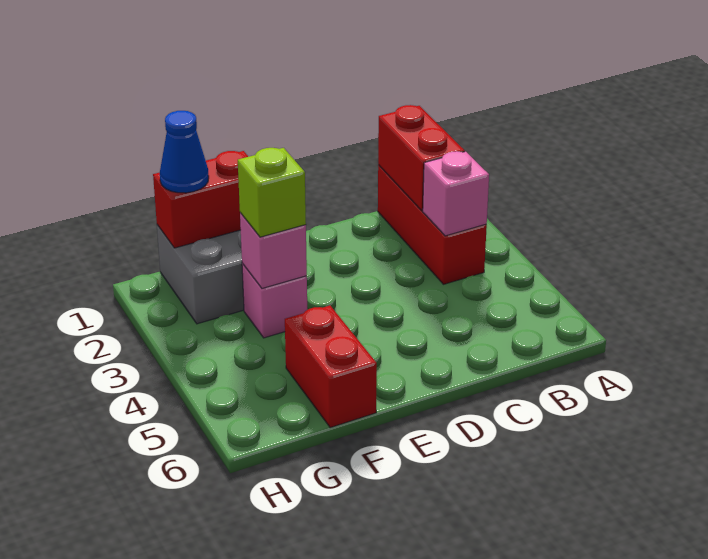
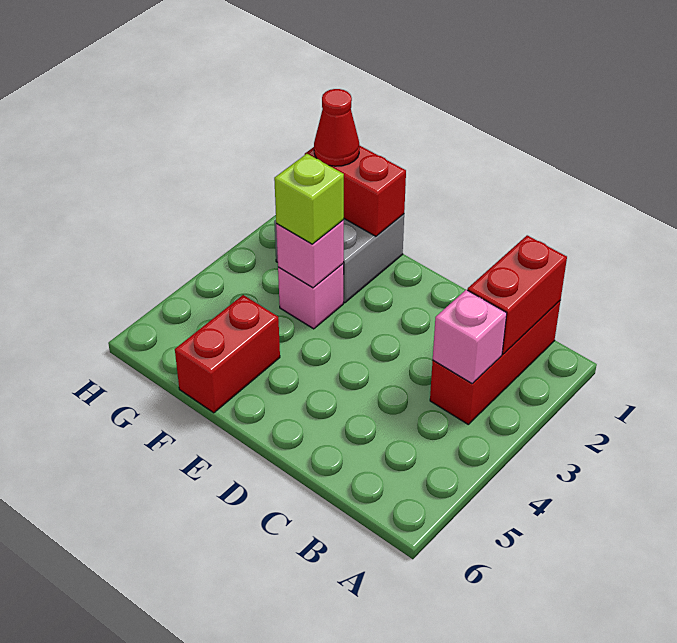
blue 1x1 cone [160,111,209,193] -> red 1x1 cone [314,89,360,166]

